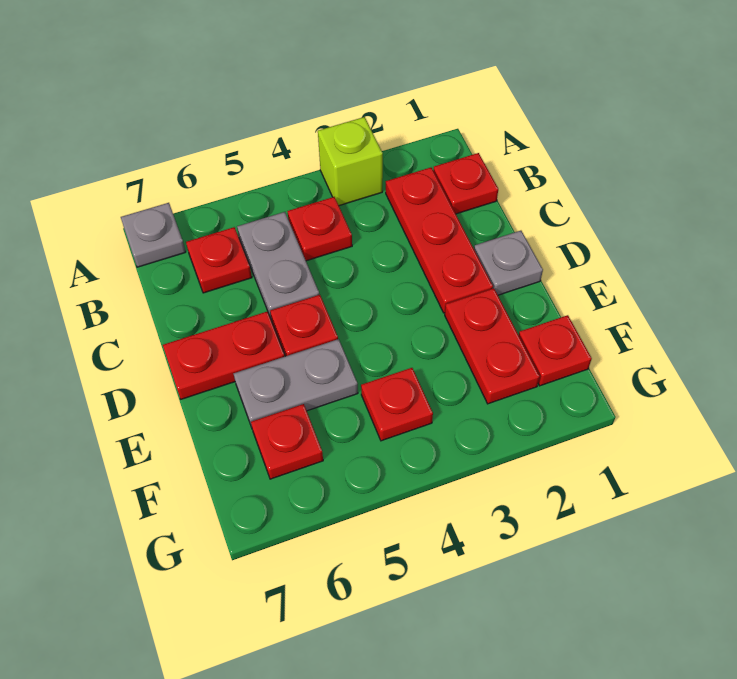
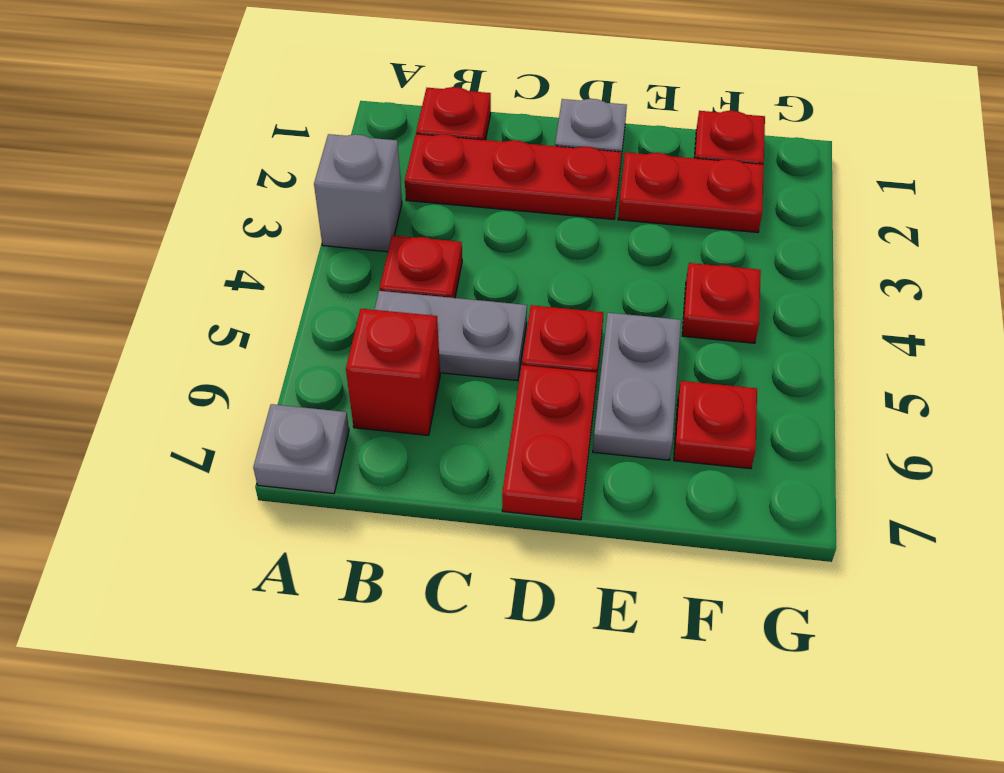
lime 1x1 brick [318,117,383,206] -> grey 1x1 brick [314,134,402,252]
red 1x1 plate [186,227,252,293] -> red 1x1 brick [346,309,440,435]

